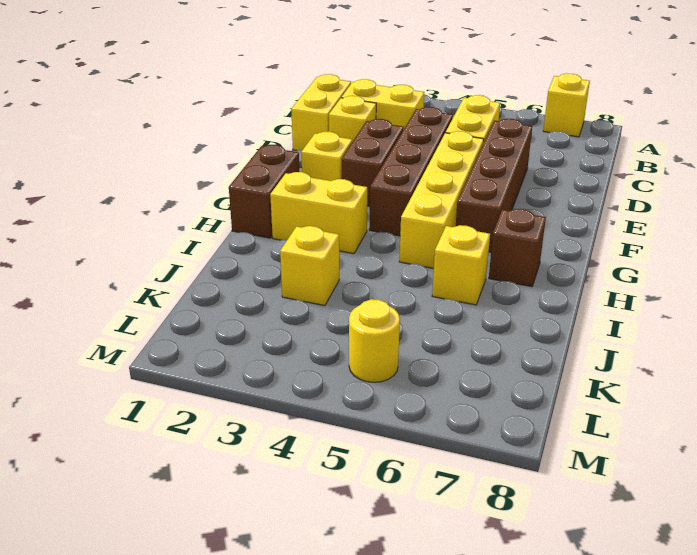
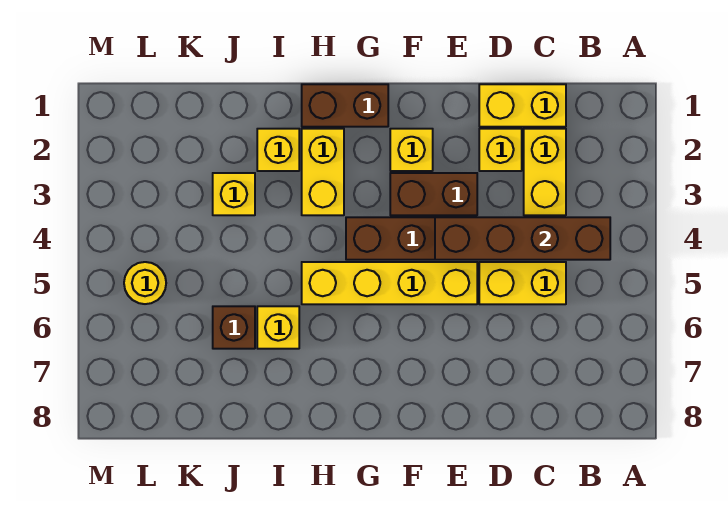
yellow 1x1 brick [543,73,590,137] -> yellow 1x1 brick moved to [257,129,299,171]
brown 1x4 brick [456,119,532,252] -> brown 1x4 brick moved to [435,217,610,260]
brown 1x1 brick [489,209,546,287] -> brown 1x1 brick moved to [213,306,255,349]

